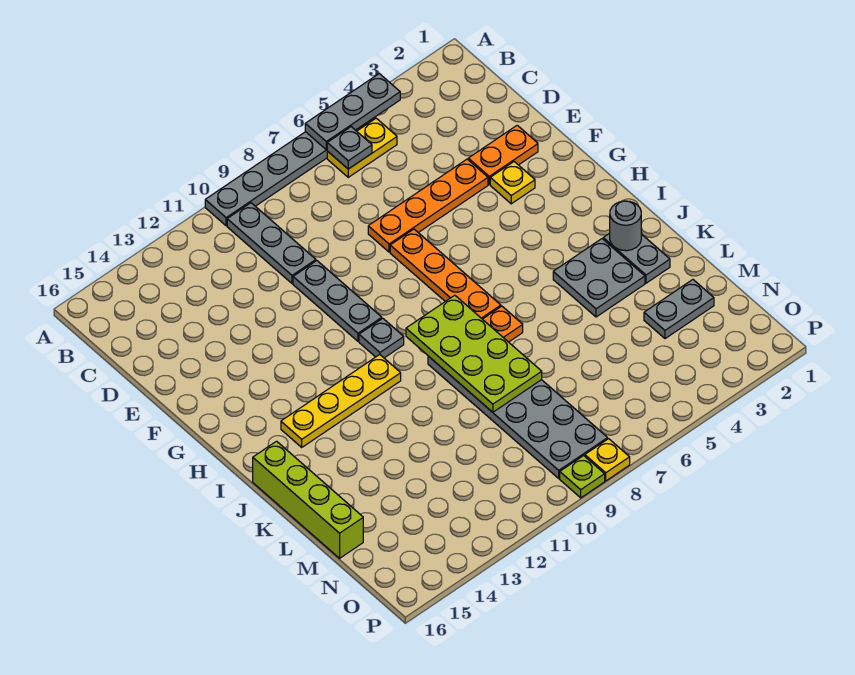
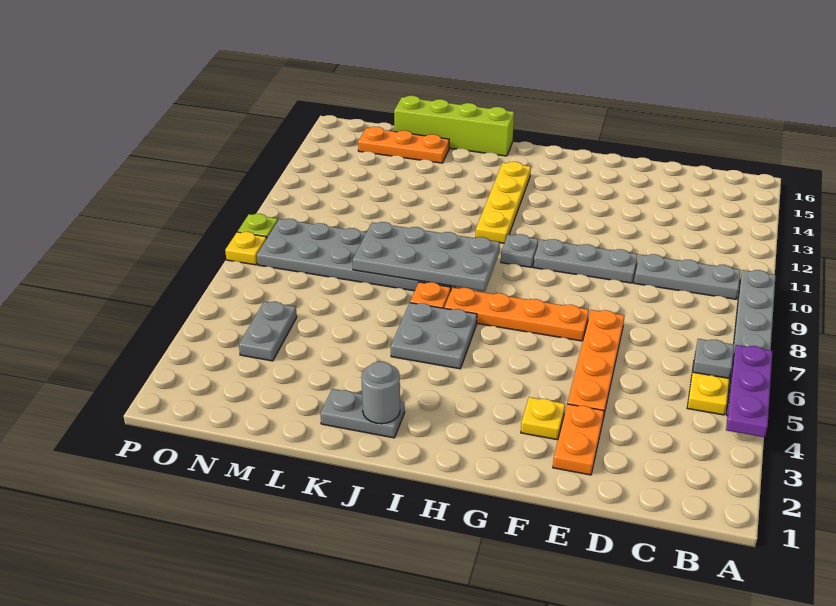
grey 1x3 plate [305,74,400,150] -> purple 1x3 plate [726,345,772,437]
lime 2x4 plate [406,295,542,412] -> grey 2x4 plate [353,222,500,291]
grey 2x2 plate [553,239,645,317] -> grey 2x2 plate moved to [391,303,477,369]
none -> orange 1x3 plate [358,127,449,163]
grey 1x2 plate [644,280,714,339] -> grey 1x2 plate moved to [239,301,297,361]

